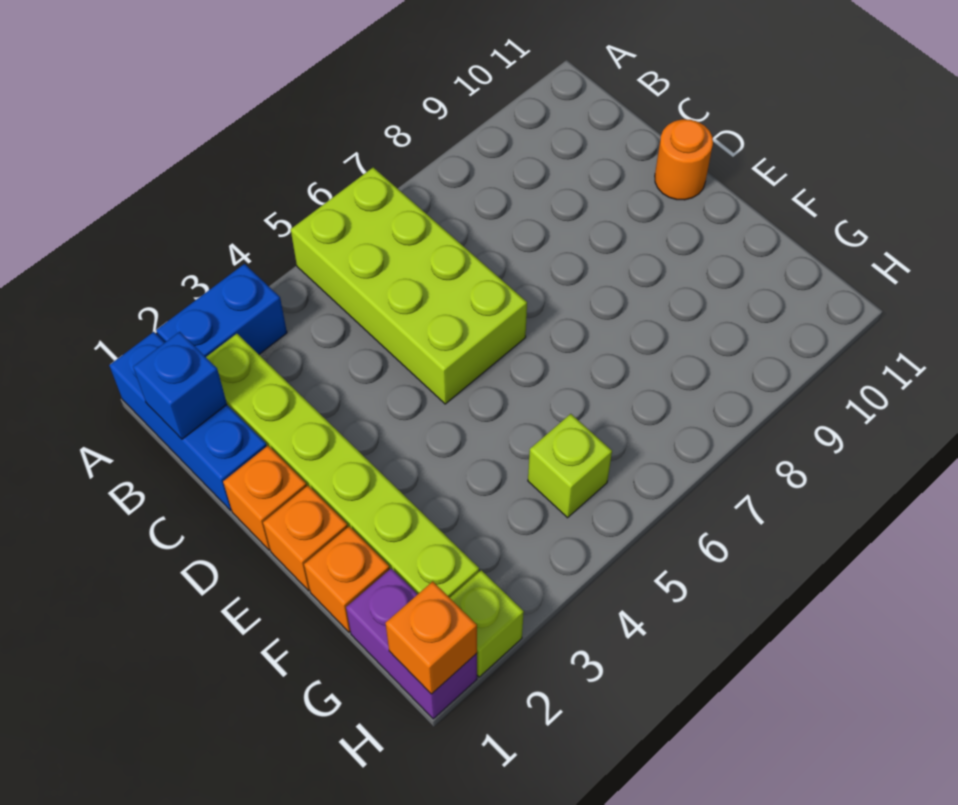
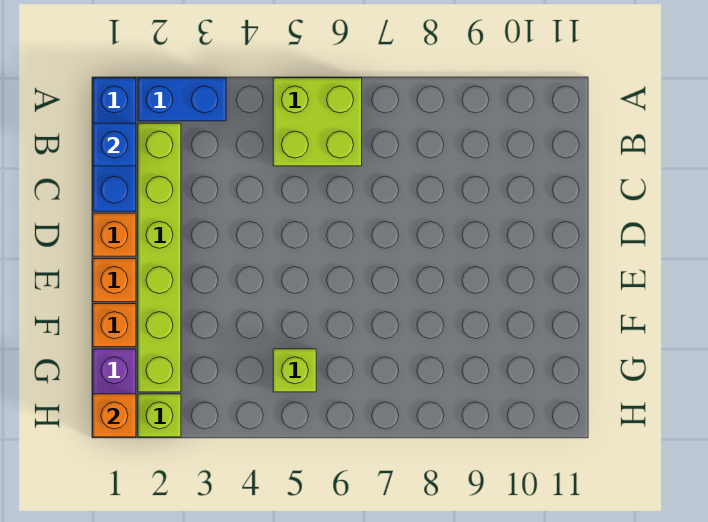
lime 2x4 brick [291,167,527,404] -> lime 2x2 brick [273,78,362,166]
orange 1x1 round brick [655,119,713,200] -> none

